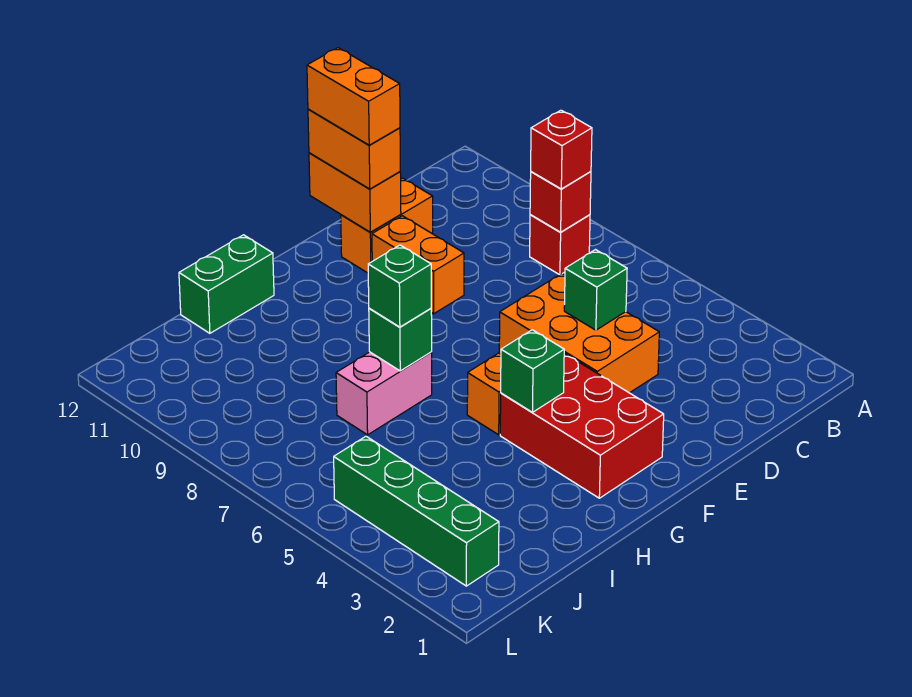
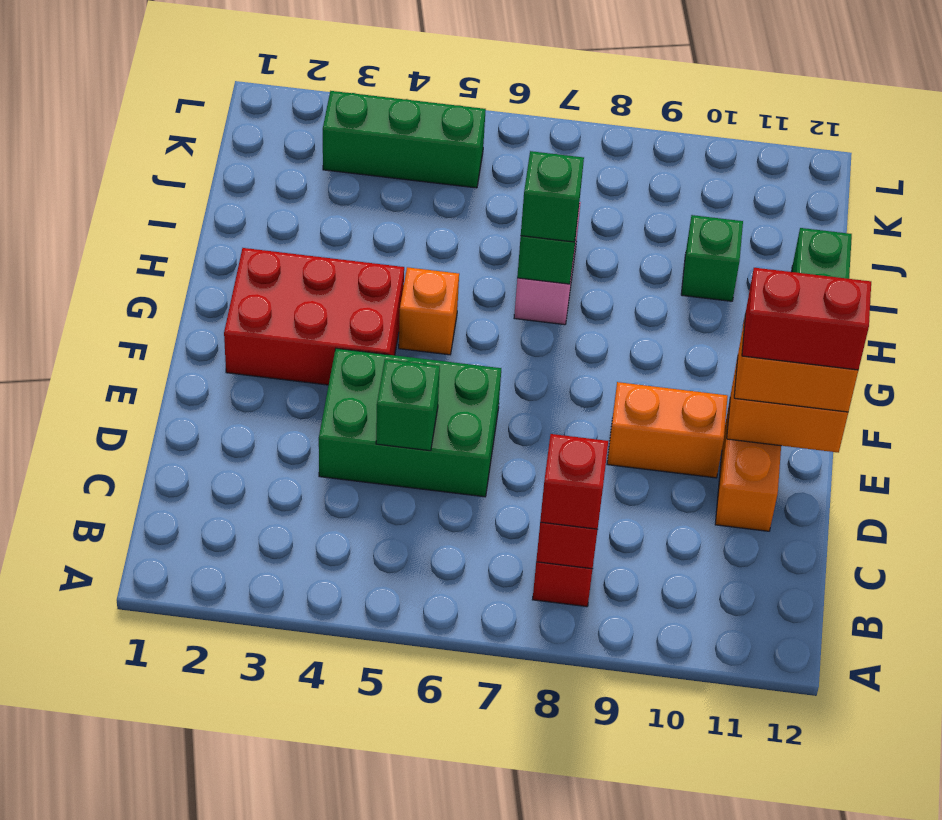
orange 2x3 brick [499,273,659,393] -> green 2x3 brick [319,348,501,497]
orange 1x2 brick [307,48,400,145] -> red 1x2 brick [742,268,871,370]
green 1x1 brick [501,330,564,412] -> green 1x1 brick moved to [681,215,743,301]
green 1x4 brick [334,436,499,586] -> green 1x3 brick [323,91,486,188]

